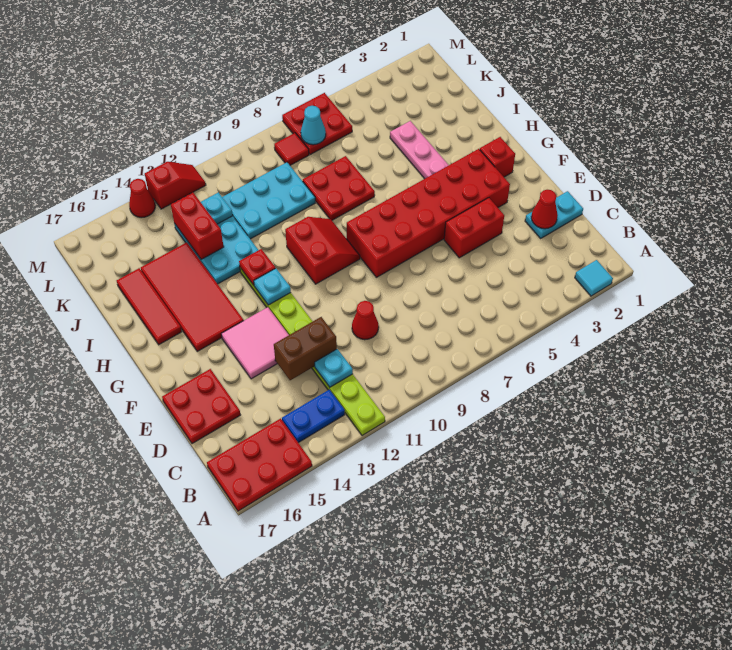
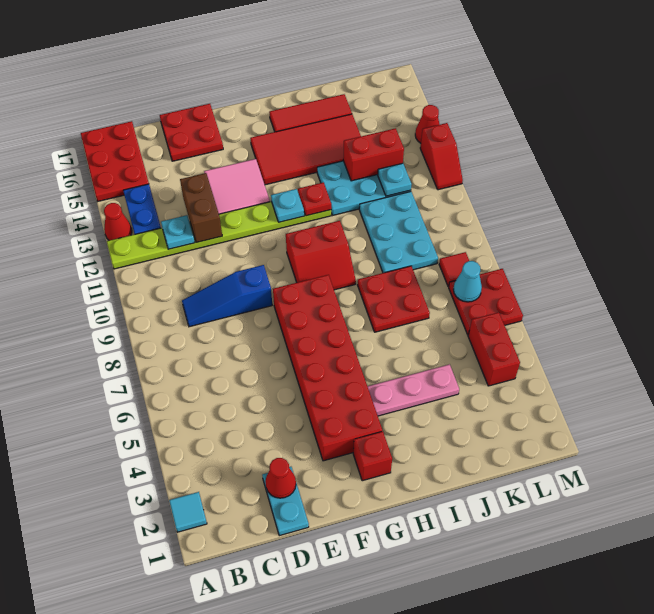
none -> blue 1x3 slope [182,265,272,327]
red 1x1 cone [352,301,379,340] -> red 1x1 cone moved to [104,203,132,241]
red 1x2 brick [444,198,504,258] -> red 1x2 brick moved to [468,312,520,386]

